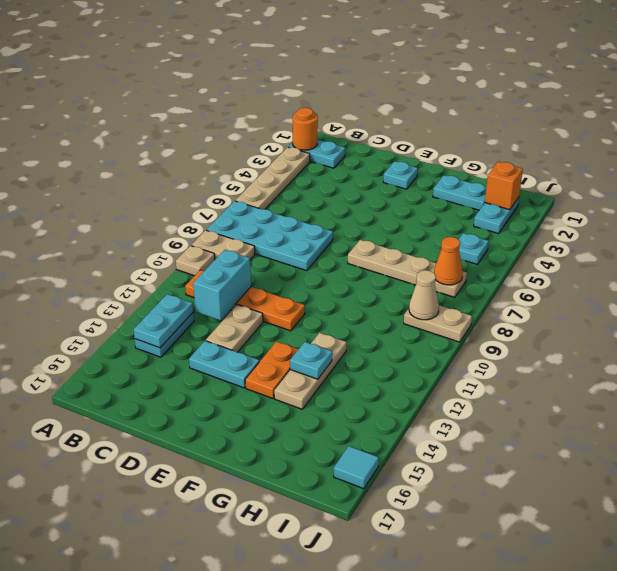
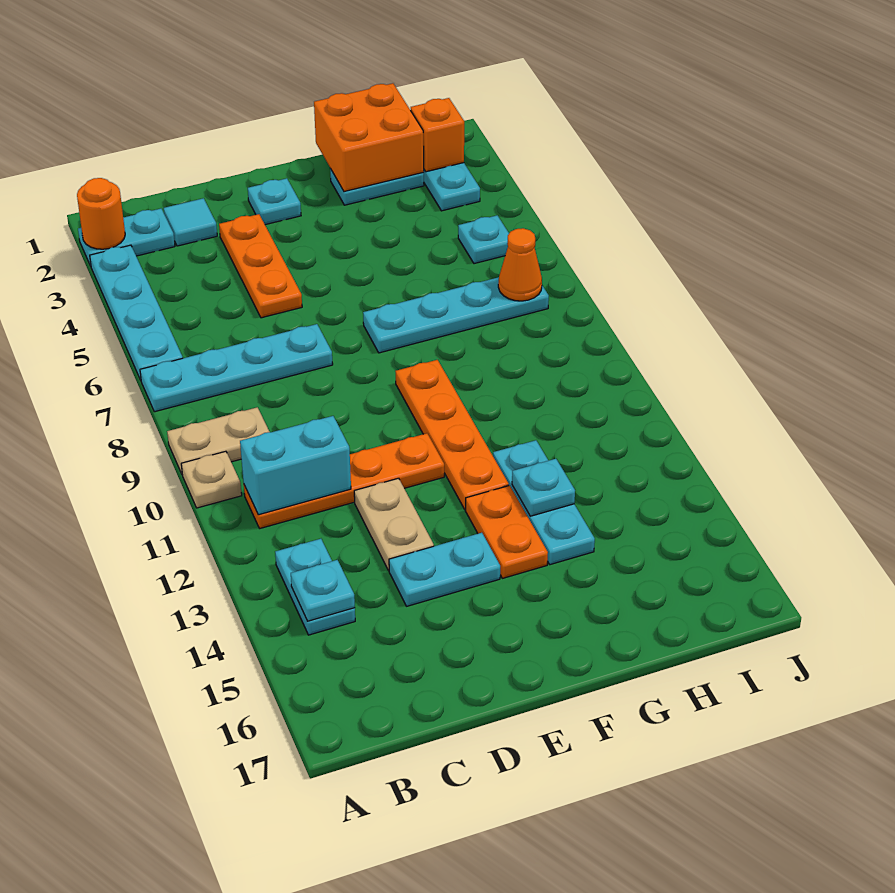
tan 1x4 plate [235,147,310,209] -> cyan 1x4 plate [90,245,183,380]
cyan 2x4 plate [207,201,333,271] -> cyan 1x4 plate [140,324,333,412]
cyan 1x2 plate [134,294,193,348] -> cyan 1x1 plate [291,560,355,621]
cyan 1x2 brick [193,250,251,320] -> cyan 1x2 brick turned to [240,416,351,515]
none -> orange 1x3 plate [219,214,302,318]
tan 1x4 plate [348,240,467,297] -> cyan 1x4 plate [363,277,549,353]
none -> orange 1x4 plate [395,360,509,509]
none -> orange 2x2 brick [314,83,424,192]
tan 1x3 plate [274,333,347,409] -> cyan 1x3 plate [493,440,595,565]
tan 1x2 plate [404,305,472,342] -> none
tan 1x1 cone [409,270,439,320] -> none
cyan 1x1 tile [333,446,379,489] -> cyan 1x1 tile moved to [164,198,217,246]

